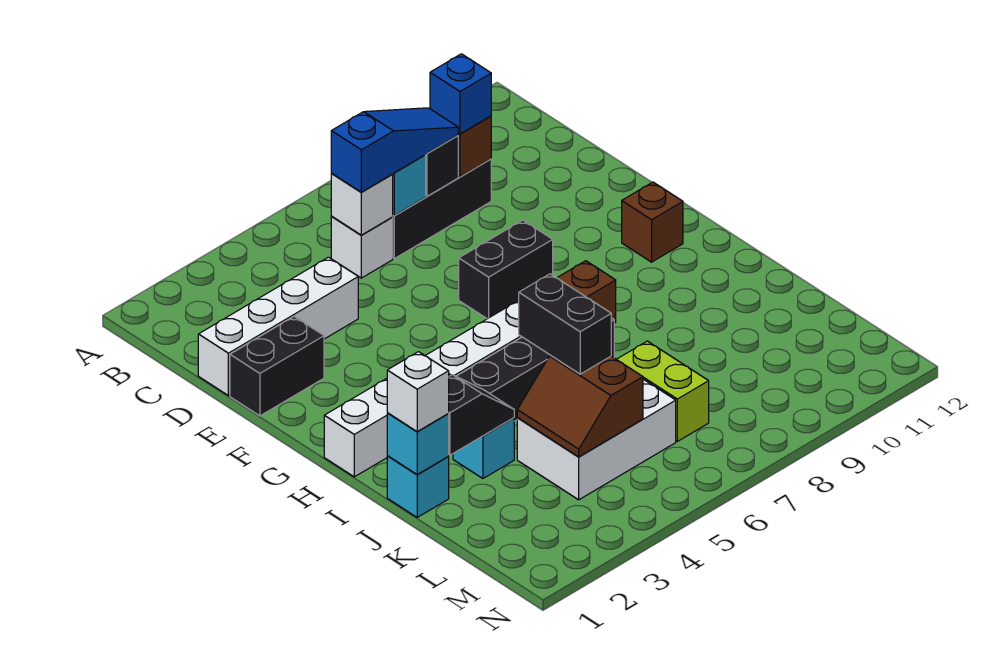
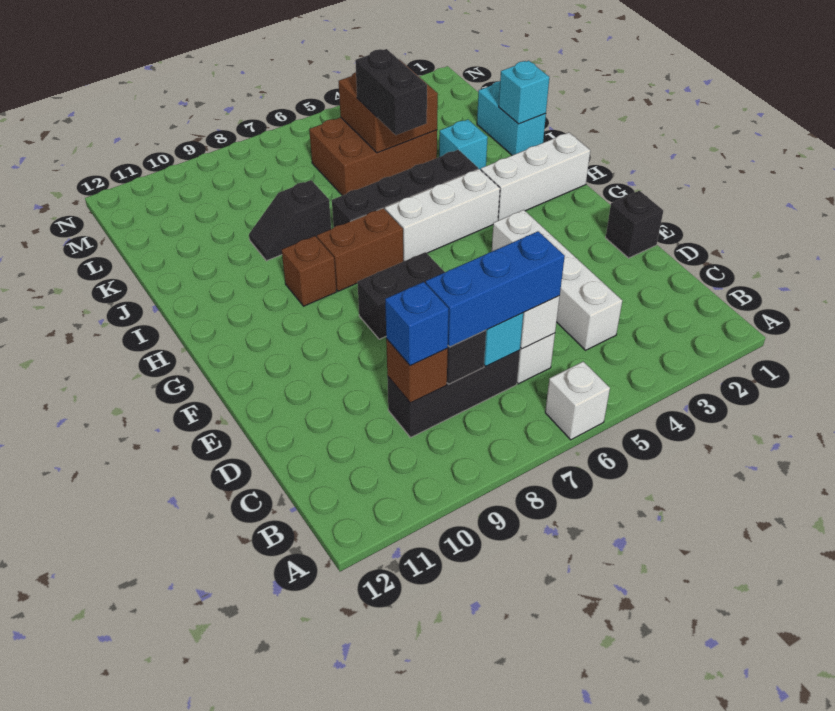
blue 1x3 slope [331,108,458,192] -> blue 1x3 brick [426,231,565,347]
white 1x4 brick [198,257,358,396] -> white 1x4 brick turned to [492,210,622,350]
black 1x2 brick [230,317,324,416] -> black 1x1 brick [606,191,663,258]
brown 1x1 brick [622,182,683,262] -> brown 1x1 brick moved to [282,236,336,306]
cyan 1x1 brick [387,456,449,517] -> cyan 1x2 brick [477,81,546,155]
white 1x1 brick [387,352,449,431] -> white 1x1 brick moved to [545,362,610,440]
black 1x2 slope [448,375,514,455] -> black 1x2 slope moved to [249,180,331,261]
white 2x3 brick [517,379,676,500] -> brown 2x3 brick [309,117,437,196]
brown 2x2 slope [517,355,643,457] -> brown 2x2 brick [339,59,438,153]
lime 1x2 brick [617,341,709,441] -> none

